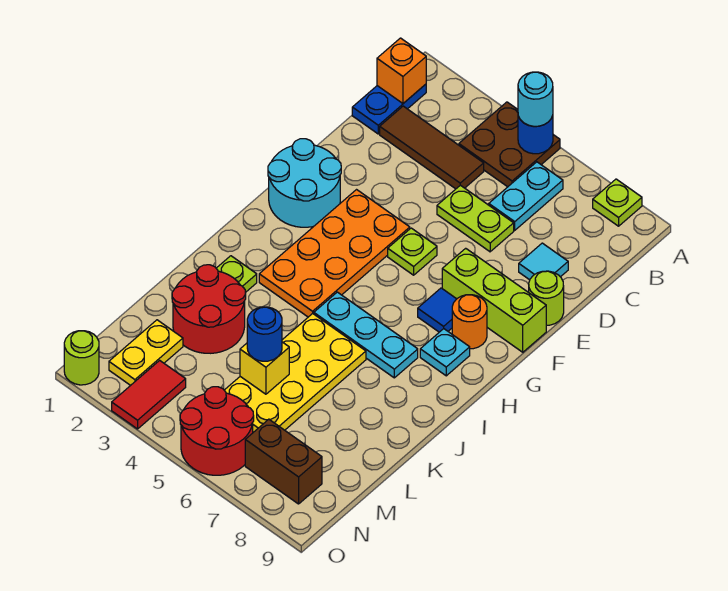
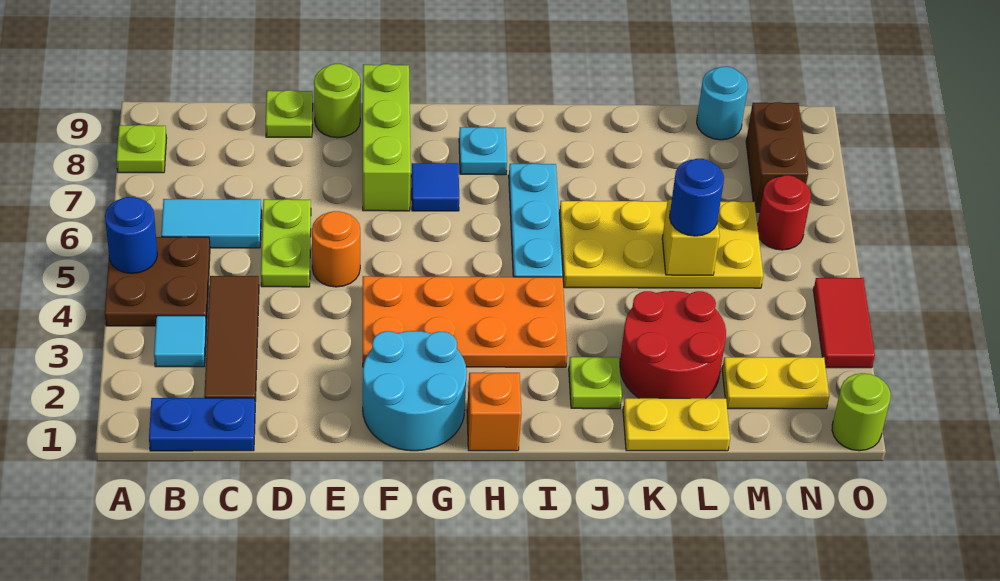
cyan 1x1 round brick [518,72,553,126] -> cyan 1x1 round brick moved to [697,67,748,140]
orange 1x1 brick [377,38,426,103] -> orange 1x1 brick moved to [467,373,521,451]
cyan 1x2 plate [489,162,563,230] -> cyan 1x2 tile [161,199,261,248]
cyan 1x1 tile [519,243,568,280] -> cyan 1x1 tile moved to [154,316,206,367]
lime 1x1 plate [388,228,437,275] -> lime 1x1 plate moved to [266,90,313,137]
orange 1x1 round brick [452,295,487,349] -> orange 1x1 round brick moved to [312,211,360,287]
none -> yellow 1x2 plate [623,398,730,451]
red 1x2 tile [112,360,186,429] -> red 1x2 tile turned to [813,278,875,368]
red 2x2 round brick [180,387,254,475] -> red 1x1 round brick [757,175,811,250]

